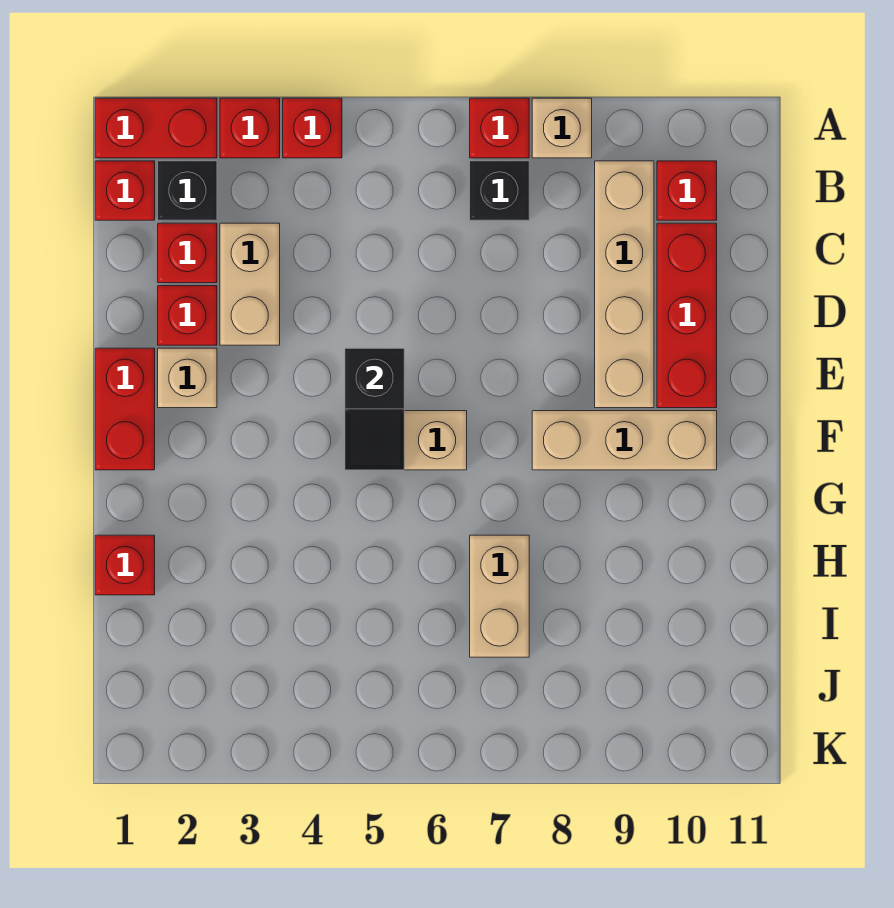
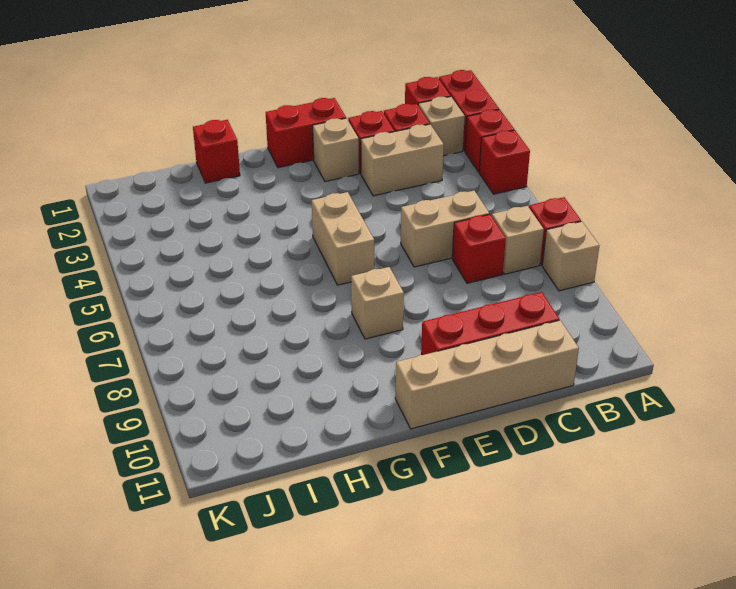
black 1x1 brick [158,161,217,220] -> tan 1x1 brick [418,97,465,156]
black 1x1 brick [470,161,529,220] -> tan 1x1 brick [492,206,544,274]
tan 1x4 brick [595,161,654,408] -> tan 1x4 brick moved to [395,320,579,429]
red 1x1 brick [657,161,717,220] -> red 1x1 brick moved to [452,214,506,283]
black 1x2 slope [345,348,404,470] -> none
tan 1x3 brick [532,411,717,470] -> tan 1x1 brick [351,267,404,339]
tan 1x2 brick [470,535,529,657] -> tan 1x2 brick moved to [401,191,489,267]

